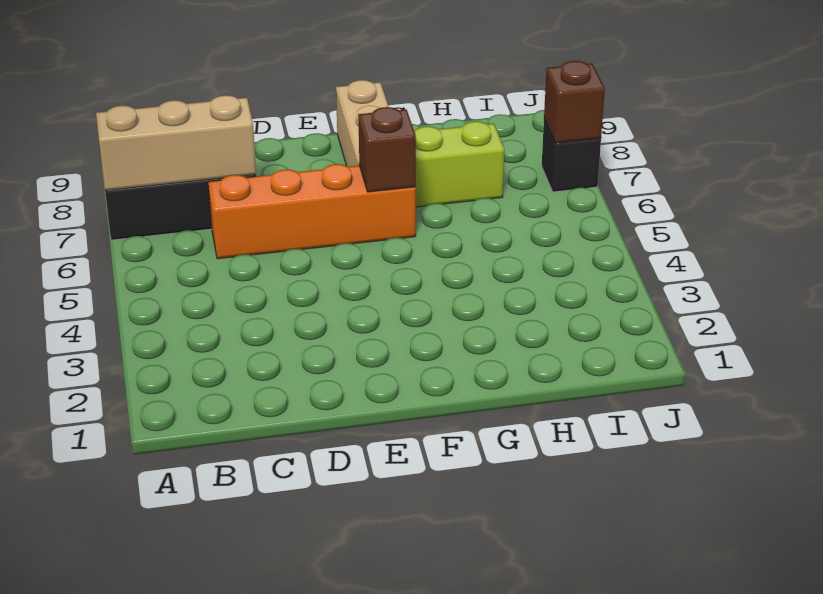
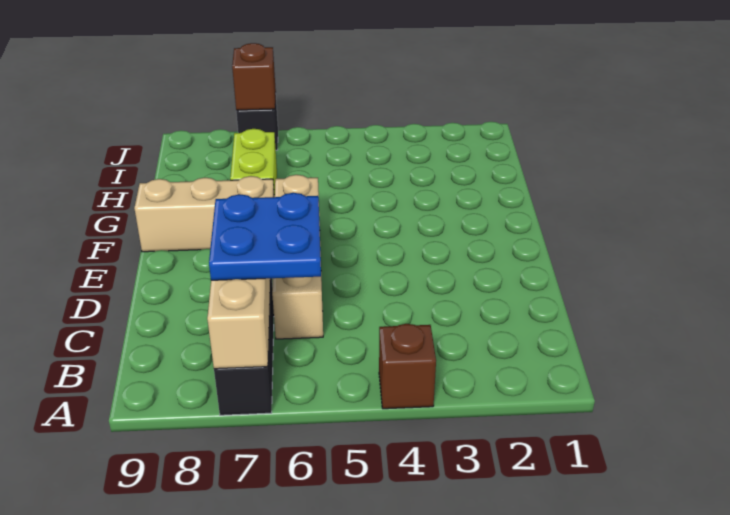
none -> blue 2x2 plate [209,193,321,280]
orange 1x4 brick [208,164,416,259] -> tan 1x4 brick [272,175,323,339]
brown 1x1 brick [358,107,416,192] -> brown 1x1 brick moved to [379,324,436,409]

